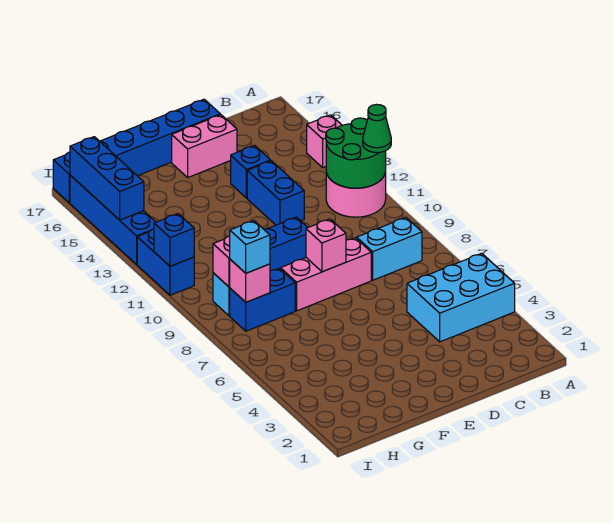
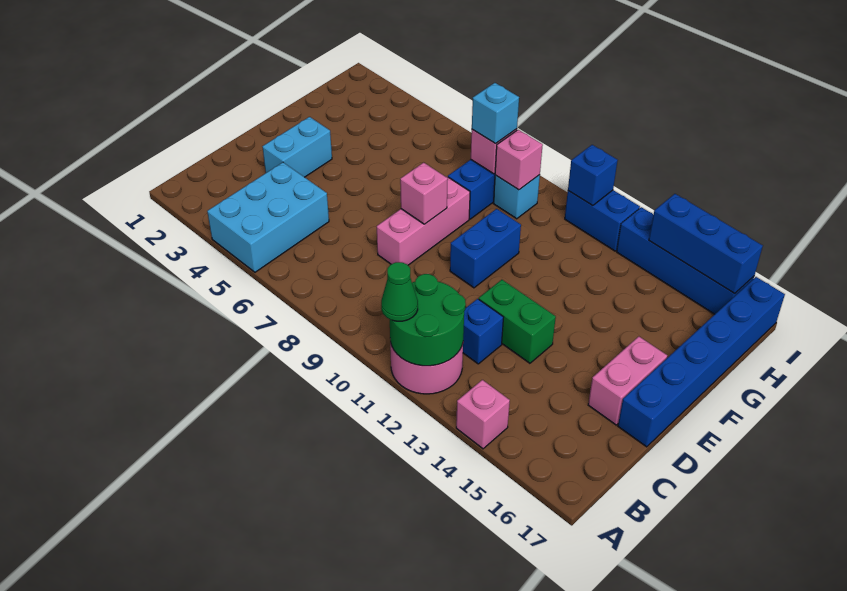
cyan 1x2 brick [357,217,422,280] -> cyan 1x2 brick moved to [262,117,332,177]
blue 1x2 brick [247,161,304,225] -> green 1x2 brick [479,280,556,363]
blue 1x1 brick [231,145,271,198] -> blue 1x1 brick moved to [463,299,503,364]

